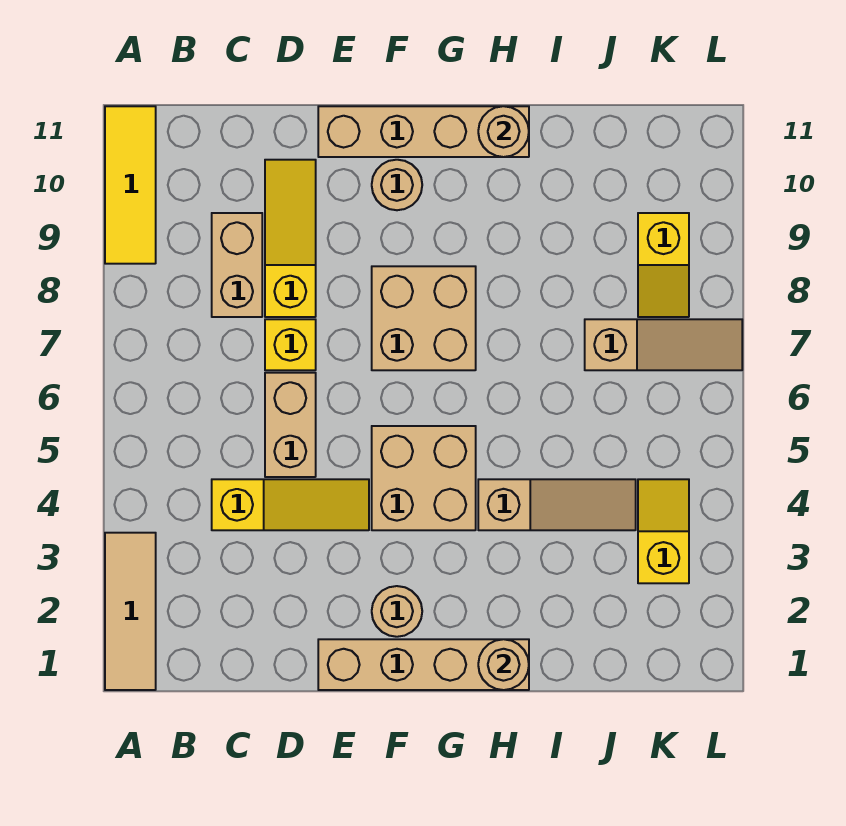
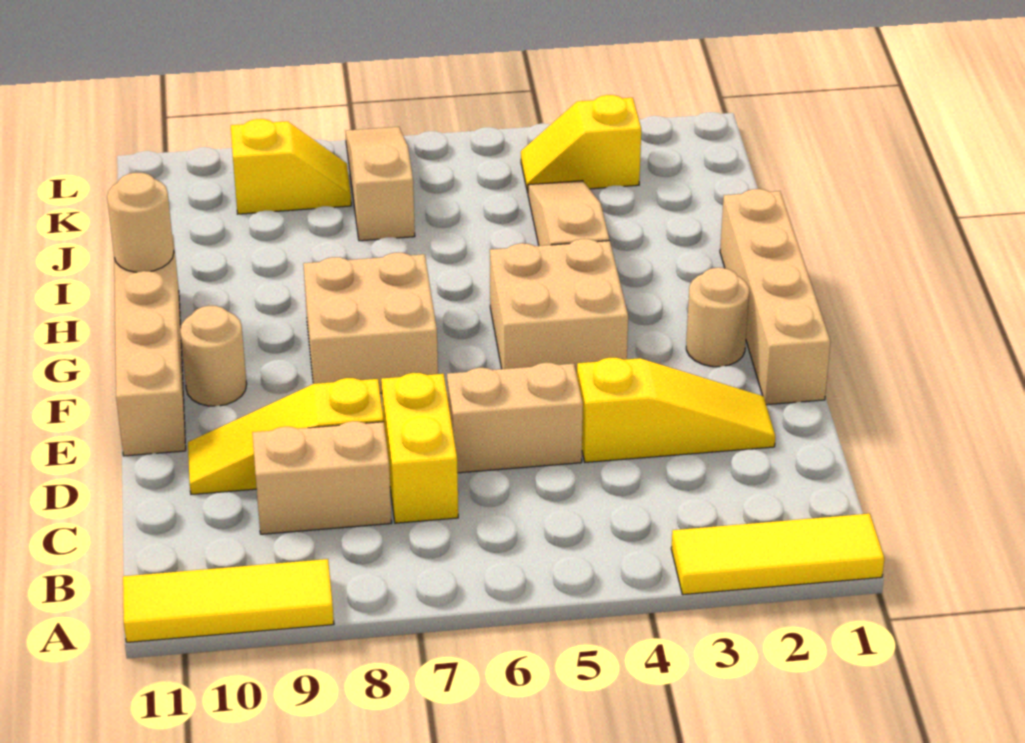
tan 1x3 tile [105,533,156,690] -> yellow 1x3 tile [671,514,884,595]
yellow 1x3 slope [212,479,369,530] -> yellow 1x3 slope turned to [577,358,775,462]
yellow 1x1 brick [265,319,316,370] -> yellow 1x2 brick [381,373,458,523]
tan 1x1 round brick [478,639,529,690] -> none

